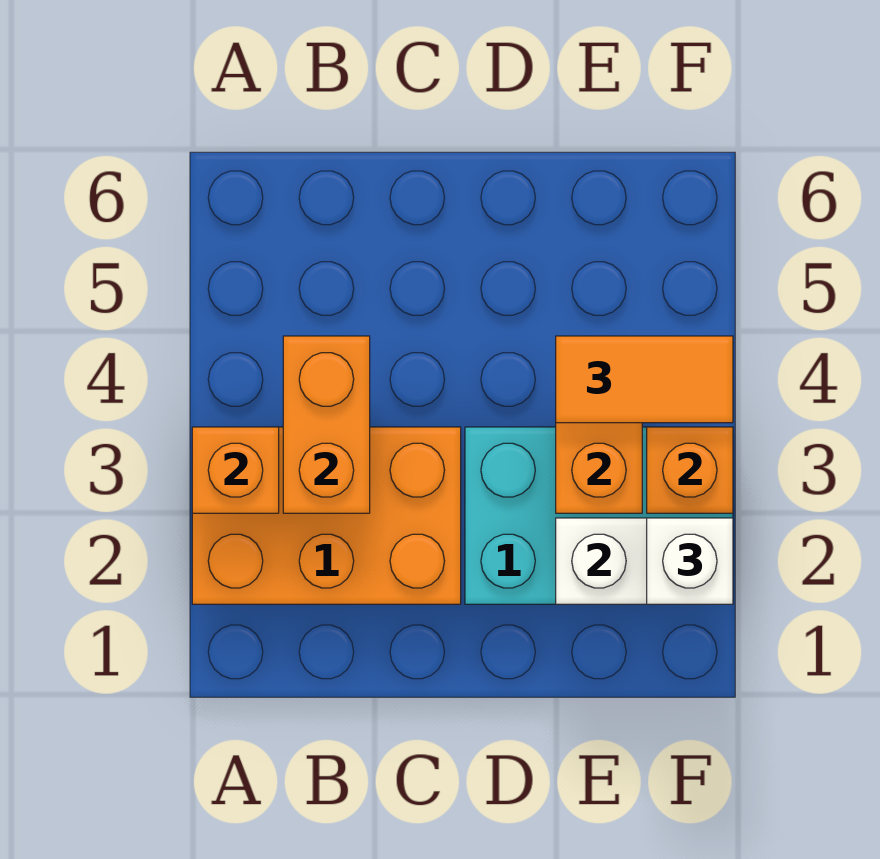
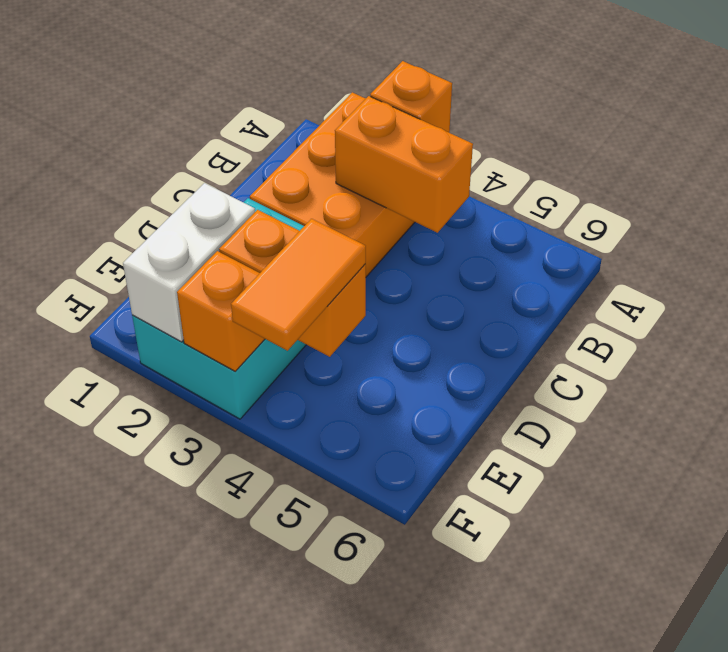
white 1x1 brick [647,518,733,604] -> none

